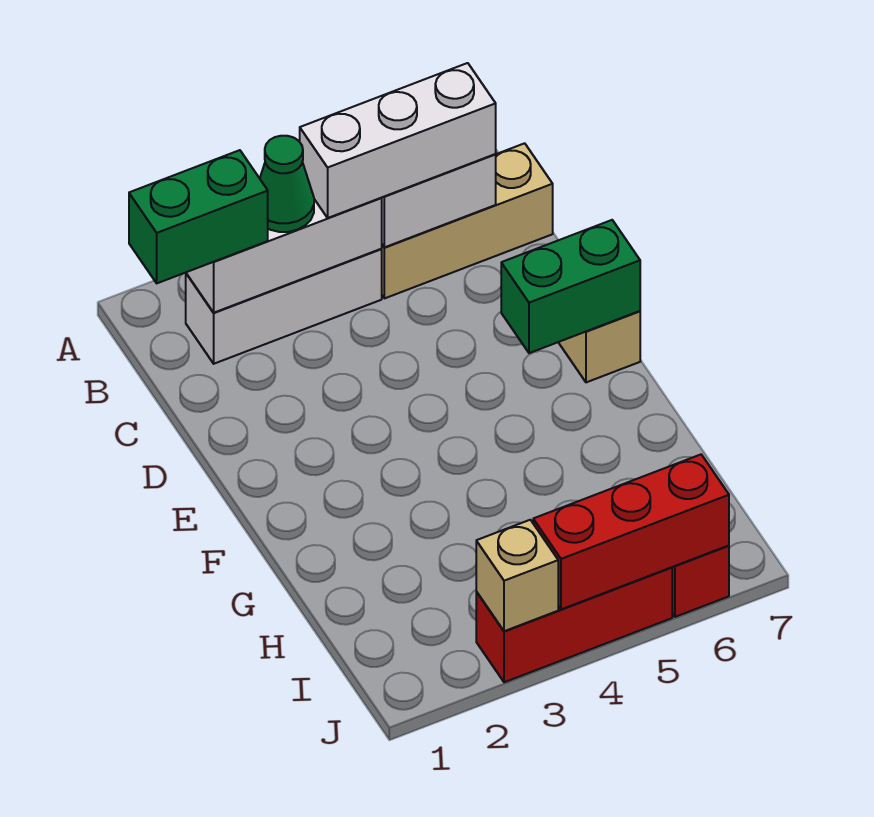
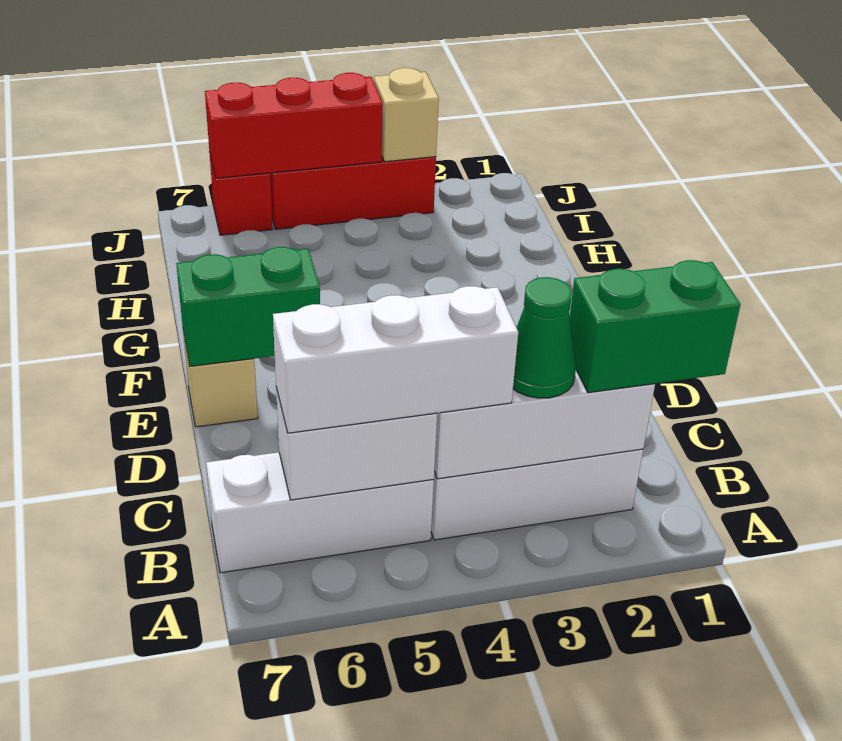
tan 1x3 brick [382,143,553,298] -> white 1x3 brick [206,452,434,573]

